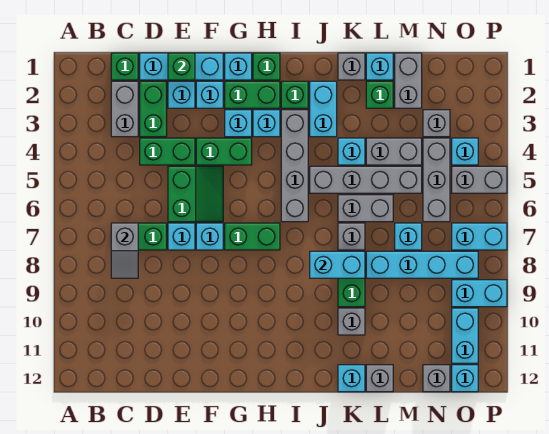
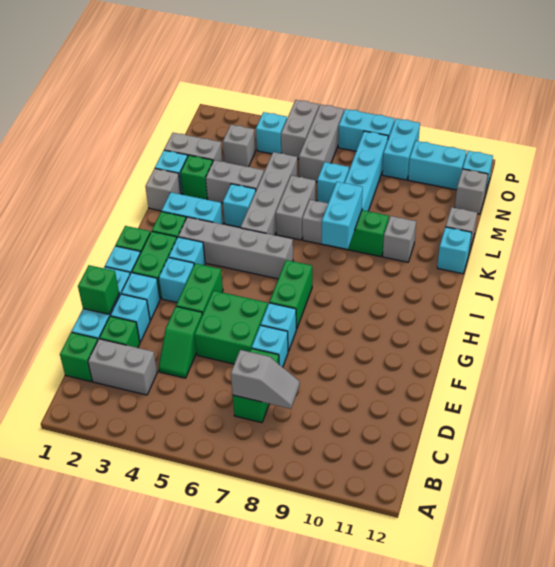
green 1x2 brick [140,81,167,137] -> green 1x1 brick [99,316,140,348]
green 1x2 brick [140,138,195,165] -> green 1x2 slope [159,307,203,378]
green 2x2 slope [168,166,223,222] -> green 2x2 brick [194,291,268,364]
grey 1x2 brick [366,138,422,165] -> grey 1x2 brick turned to [206,160,264,203]
grey 1x3 brick [423,138,450,222] -> grey 1x3 brick turned to [299,104,344,182]
cyan 1x2 brick [452,223,507,250] -> cyan 1x2 brick turned to [338,109,394,151]

